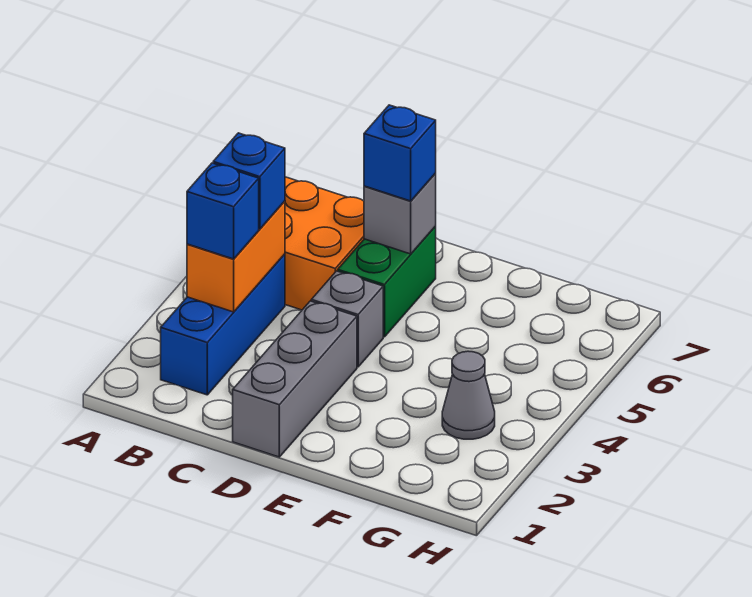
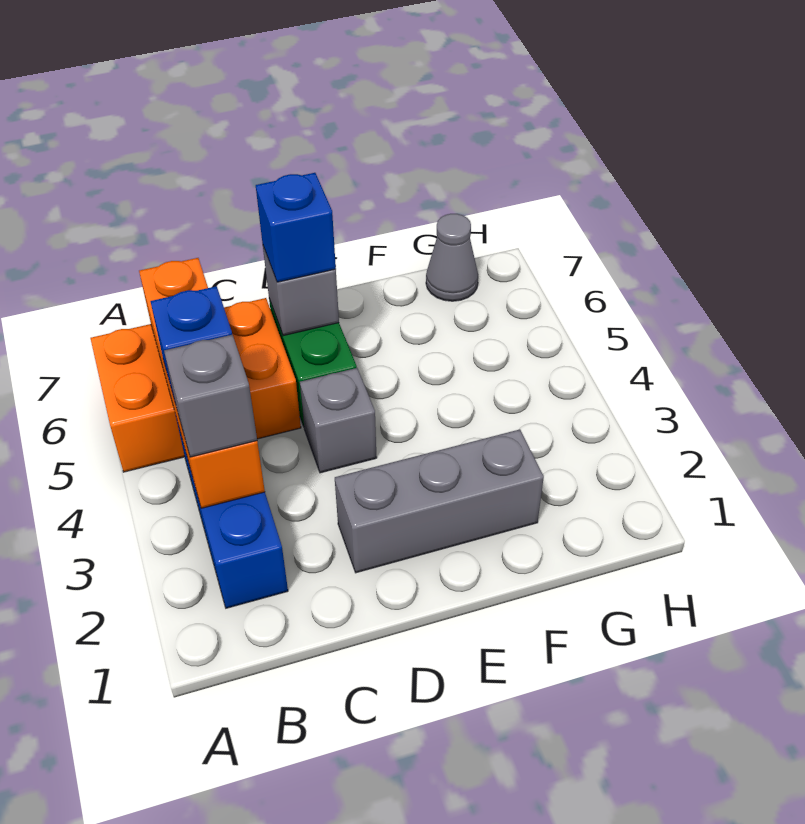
orange 1x2 brick [187,201,285,312] -> orange 1x4 brick [139,258,265,508]
blue 1x1 brick [187,163,259,259] -> grey 1x1 brick [164,335,257,457]
grey 1x3 brick [233,301,357,457] -> grey 1x3 brick turned to [335,429,544,573]
grey 1x1 cone [442,351,495,439] -> grey 1x1 cone moved to [426,214,478,301]

